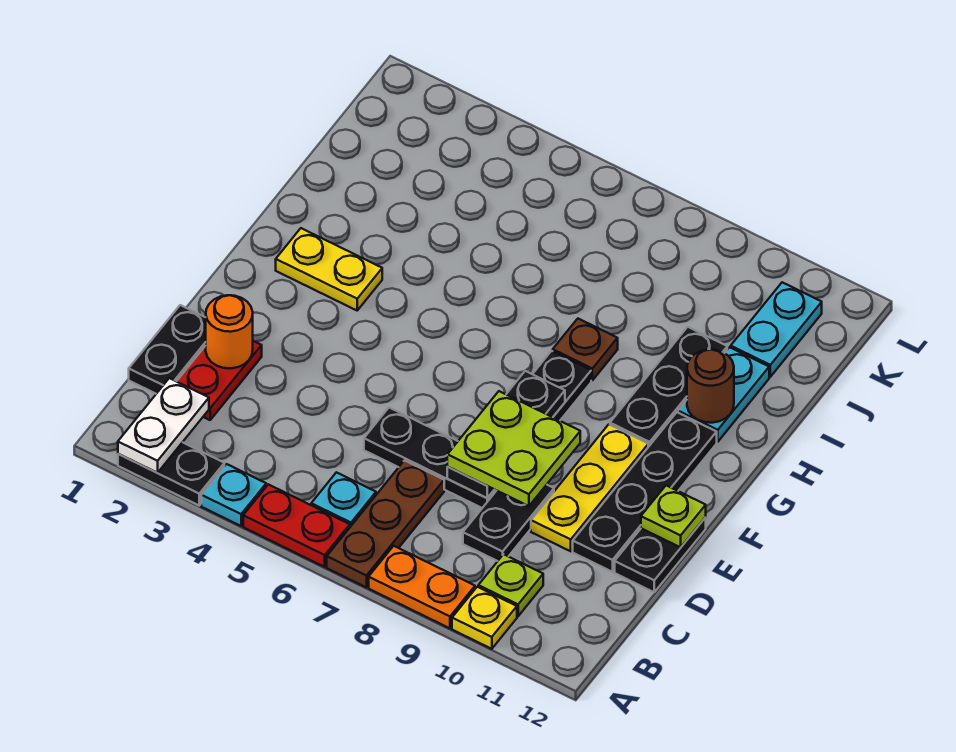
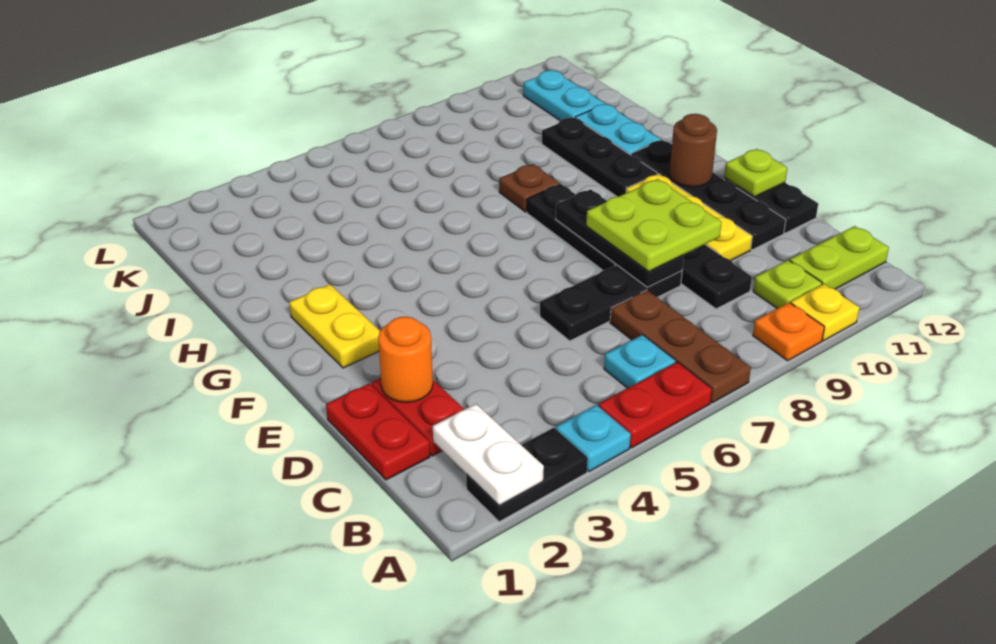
orange 1x2 plate [369,546,475,628] -> orange 1x1 plate [753,302,824,361]
none -> lime 1x2 plate [790,226,889,289]
black 1x2 plate [129,305,206,394] -> red 1x2 plate [326,383,430,480]
yellow 1x2 plate [276,228,382,310] -> yellow 1x2 plate turned to [289,284,380,368]
brown 1x1 round brick [687,349,734,423] -> brown 1x1 round brick moved to [669,114,717,187]

